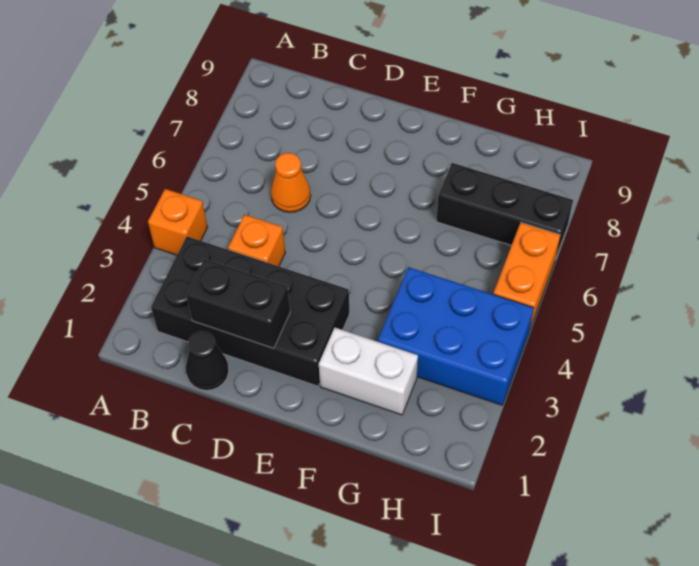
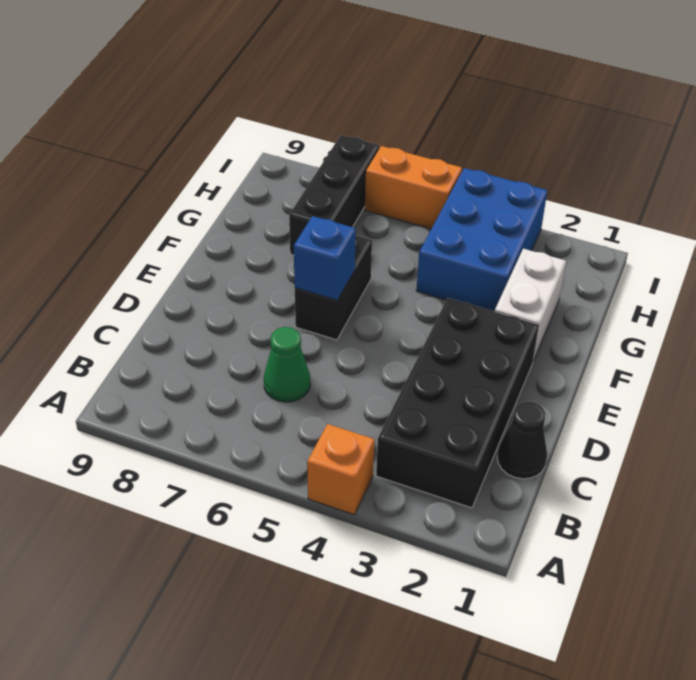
black 1x2 brick [186,259,290,348] -> black 1x2 brick moved to [295,236,372,340]
orange 1x1 brick [228,214,285,266] -> none
orange 1x1 cone [271,153,311,212] -> green 1x1 cone [264,327,310,402]
none -> blue 1x1 brick [294,216,356,300]

